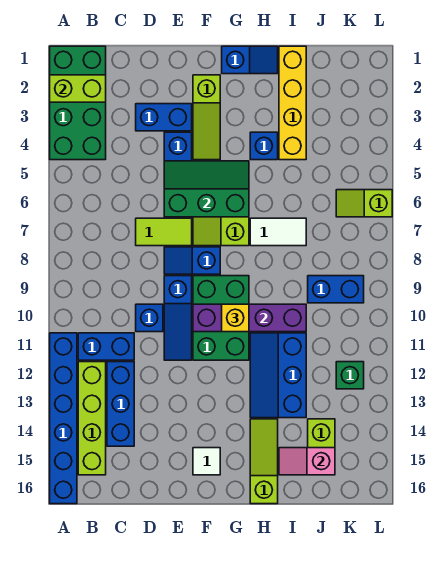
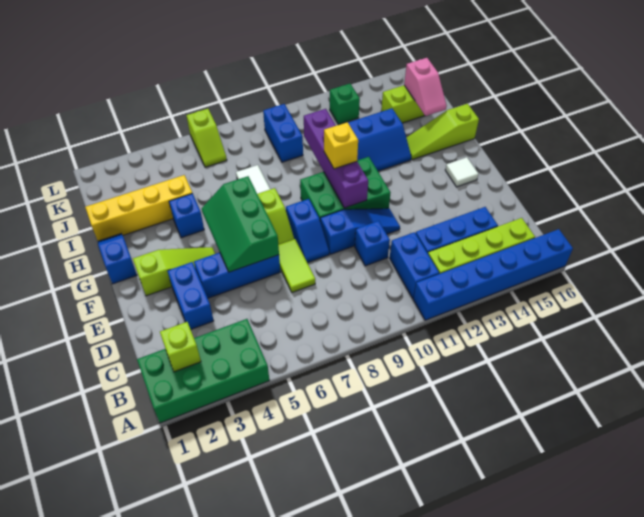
lime 1x2 brick [50,75,106,102] -> lime 1x1 brick [160,322,201,372]

